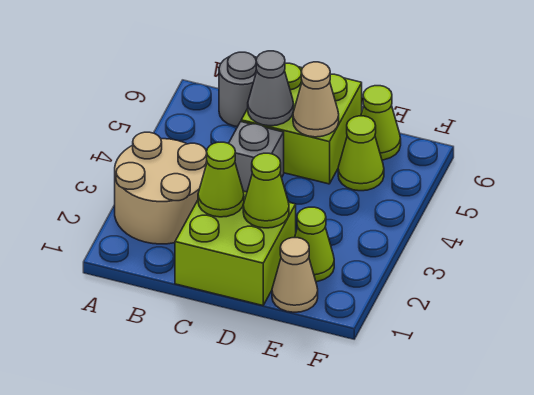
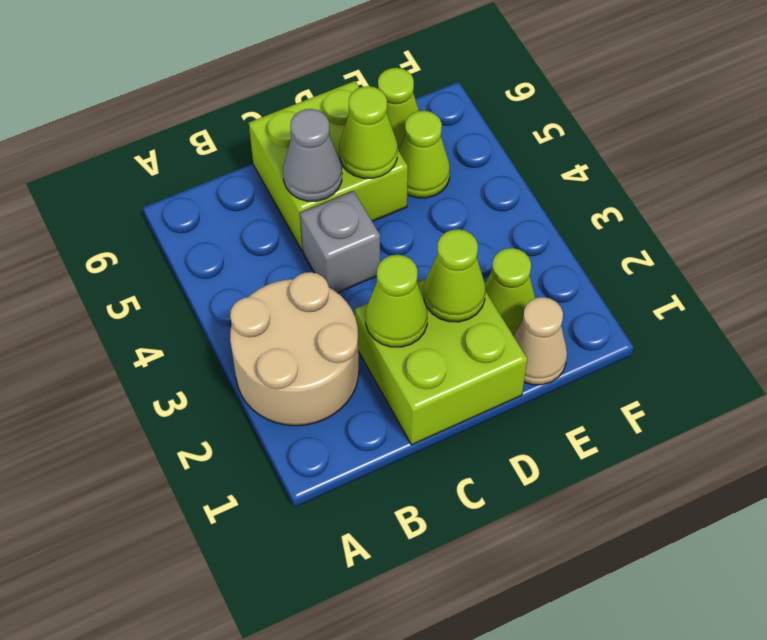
grey 1x1 round brick [219,52,257,127] -> none
tan 1x1 cone [293,62,339,137] -> lime 1x1 cone [339,86,398,178]

